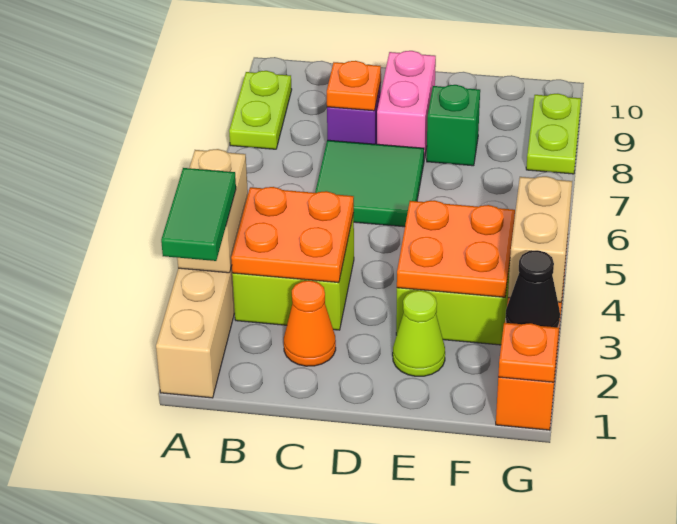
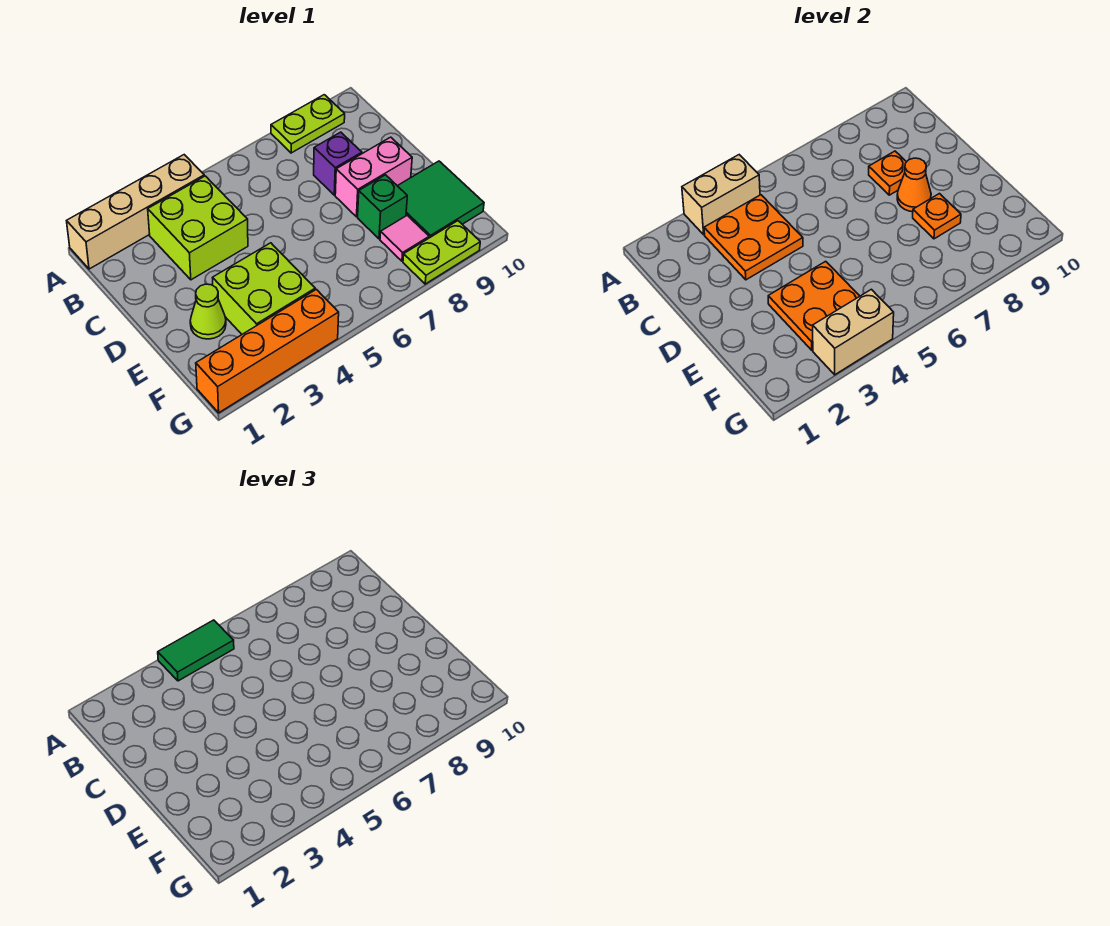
green 1x2 tile [161,168,236,261] -> green 1x2 tile moved to [158,620,234,681]
orange 1x1 cone [284,281,336,366] -> orange 1x1 cone moved to [897,158,931,212]
green 2x2 tile [315,140,424,227] -> green 2x2 tile moved to [398,161,484,238]
none -> pink 1x1 tile [380,216,429,261]
orange 1x1 plate [498,323,559,382] -> orange 1x1 plate moved to [913,194,961,239]
black 1x1 cone [506,250,560,327] -> none

